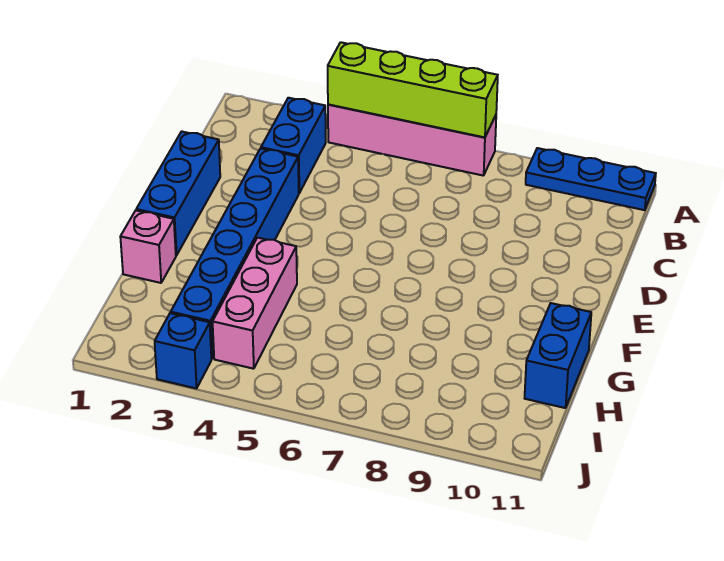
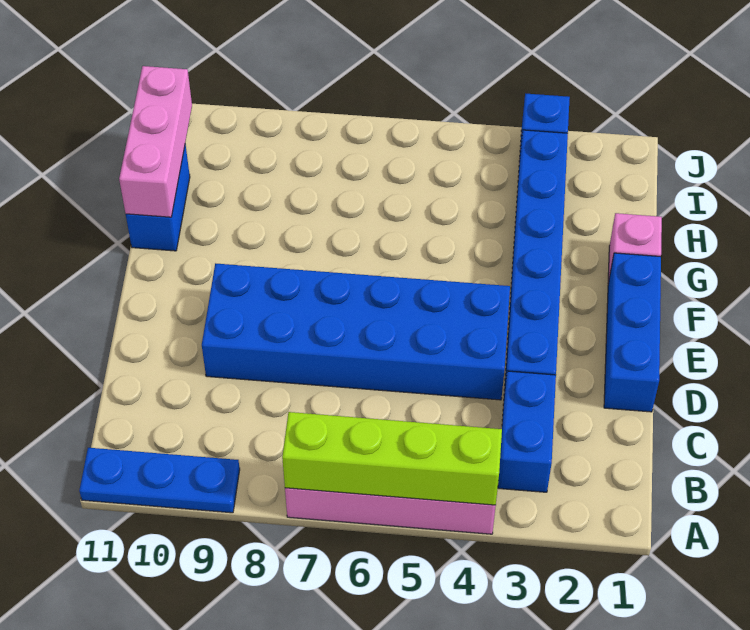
none -> blue 2x6 brick [202,263,510,400]
pink 1x3 brick [213,238,297,369] -> pink 1x3 brick moved to [119,66,192,217]

